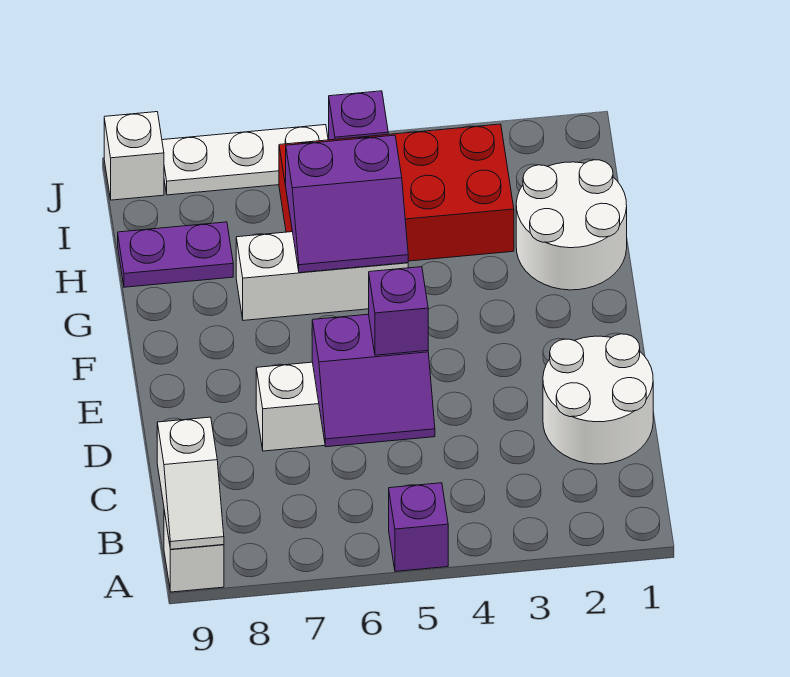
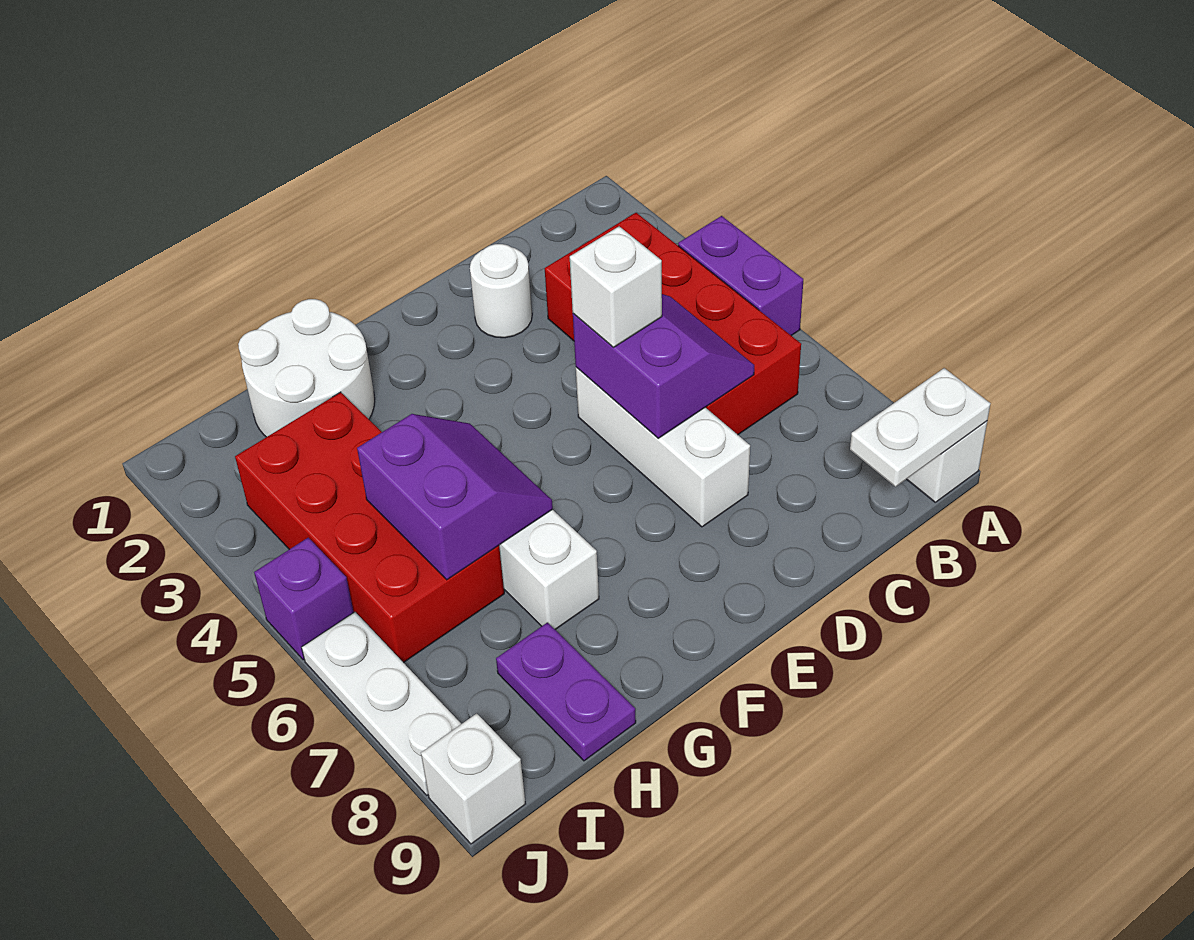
purple 1x1 brick [389,483,448,571] -> purple 1x2 brick [678,216,803,336]
white 1x2 slope [157,417,224,549] -> white 1x2 plate [850,368,990,487]
none -> red 2x4 brick [545,213,801,435]
white 2x2 round brick [543,334,653,464] -> white 1x1 round brick [470,244,532,338]
purple 1x1 brick [369,267,428,355] -> white 1x1 brick [570,226,662,347]

